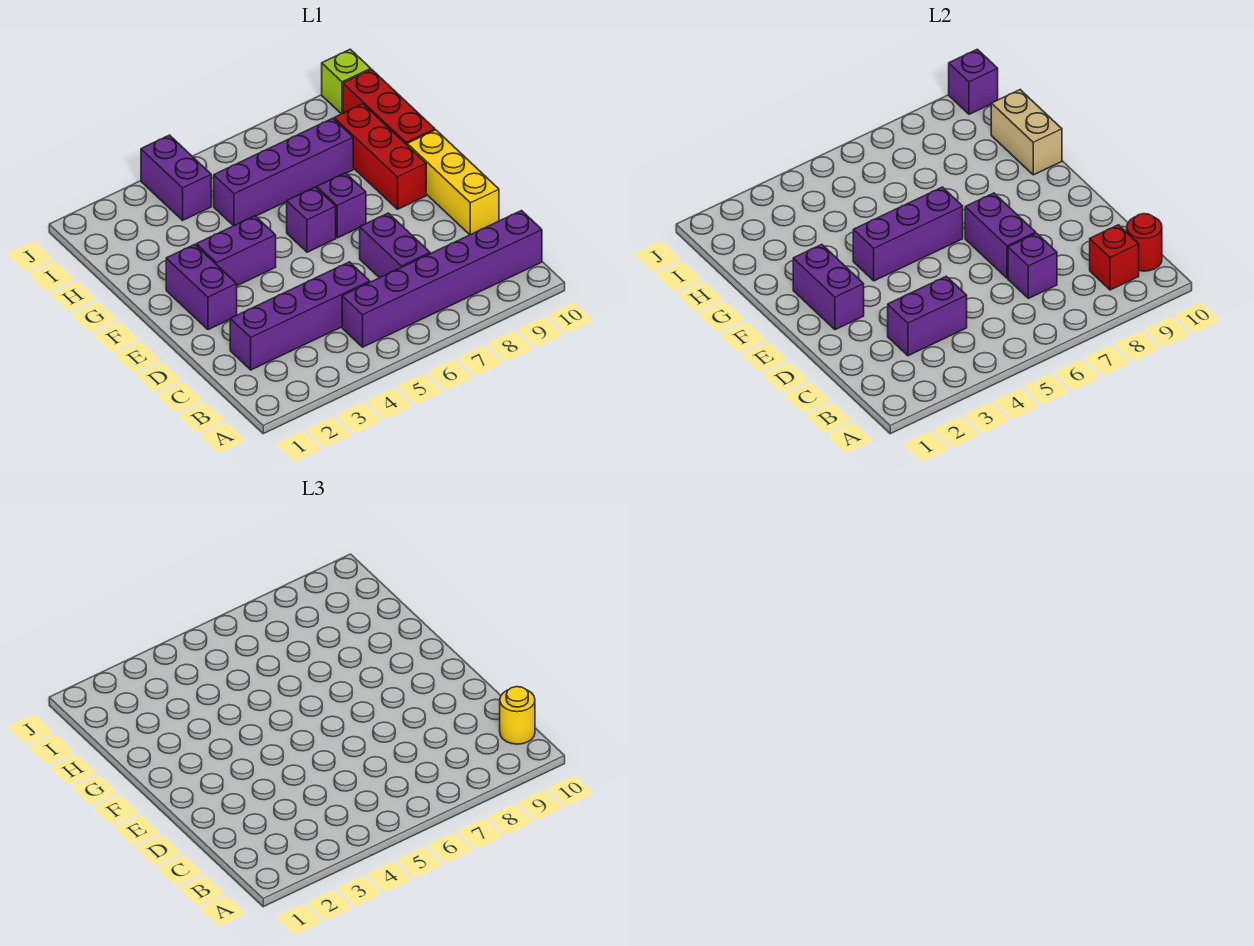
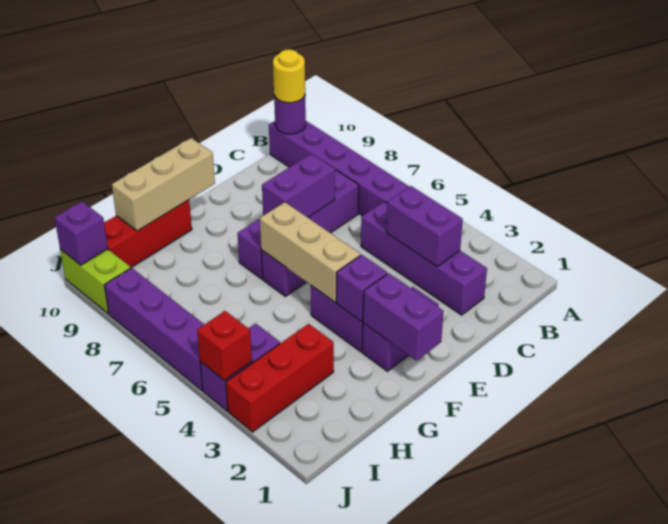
red 1x1 brick [1090,225,1139,290] -> red 1x1 brick moved to [197,311,252,381]
red 1x1 round brick [1127,214,1162,271] -> purple 1x1 round brick [274,96,306,134]
purple 1x1 brick [1008,233,1057,298] -> purple 1x1 brick moved to [336,255,387,321]
yellow 1x3 brick [407,130,499,235] -> none
purple 1x2 brick [793,244,864,330] -> purple 1x2 brick turned to [363,273,444,361]
purple 1x3 brick [853,187,963,281] -> tan 1x3 brick [260,202,360,302]
red 1x3 brick [334,104,426,209] -> red 1x3 brick moved to [226,324,334,432]
tan 1x2 brick [991,90,1062,175] -> tan 1x3 brick [112,138,215,231]
purple 1x4 brick [214,118,353,226] -> purple 1x4 brick moved to [104,268,204,390]
lime 1x1 brick [322,49,371,114] -> lime 1x2 brick [60,249,131,314]

